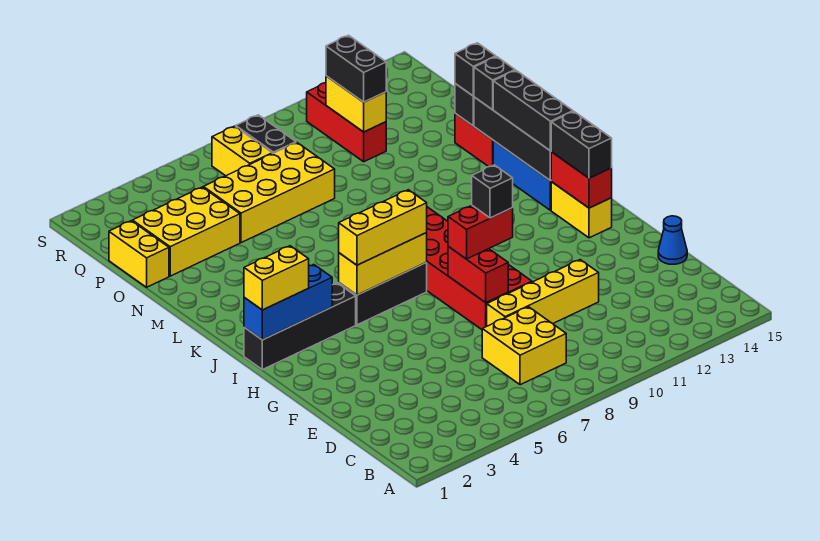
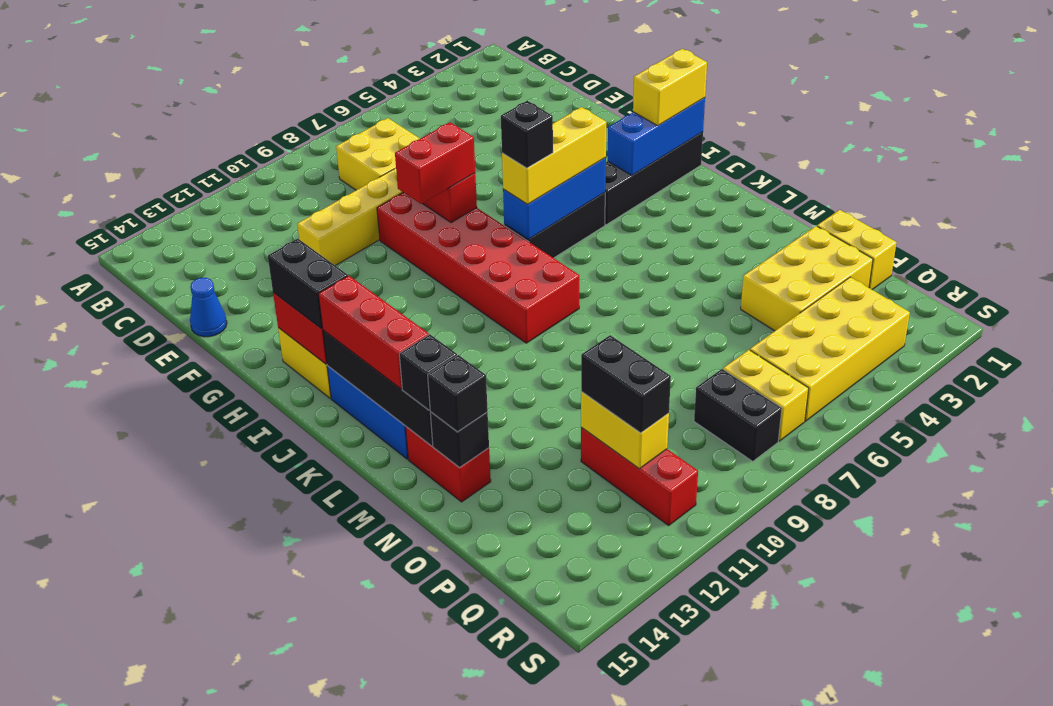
black 1x1 brick [472,165,513,218] -> black 1x1 brick moved to [501,101,553,168]
yellow 1x3 brick [339,233,427,295] -> blue 1x3 brick [503,158,606,239]
black 1x3 brick [493,70,573,151] -> red 1x3 brick [319,276,429,389]
yellow 2x4 brick [203,142,335,243] -> yellow 2x4 brick moved to [750,277,910,421]

